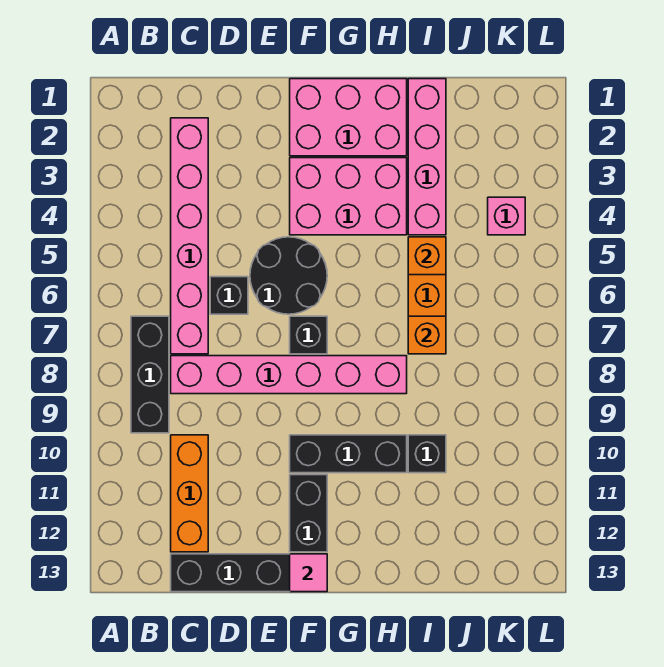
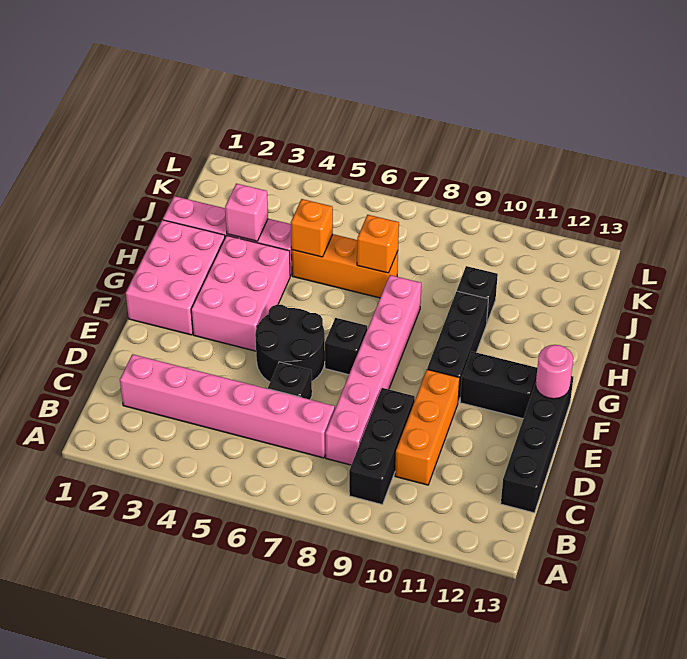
black 1x3 brick [131,316,169,433] -> black 1x3 brick turned to [349,388,415,504]
orange 1x3 brick [171,435,208,552] -> orange 1x3 brick turned to [395,370,460,485]
pink 1x1 tile [290,554,327,592] -> pink 1x1 round brick [536,345,573,399]
pink 1x1 brick [488,197,525,235] -> pink 1x1 brick moved to [225,184,268,241]

